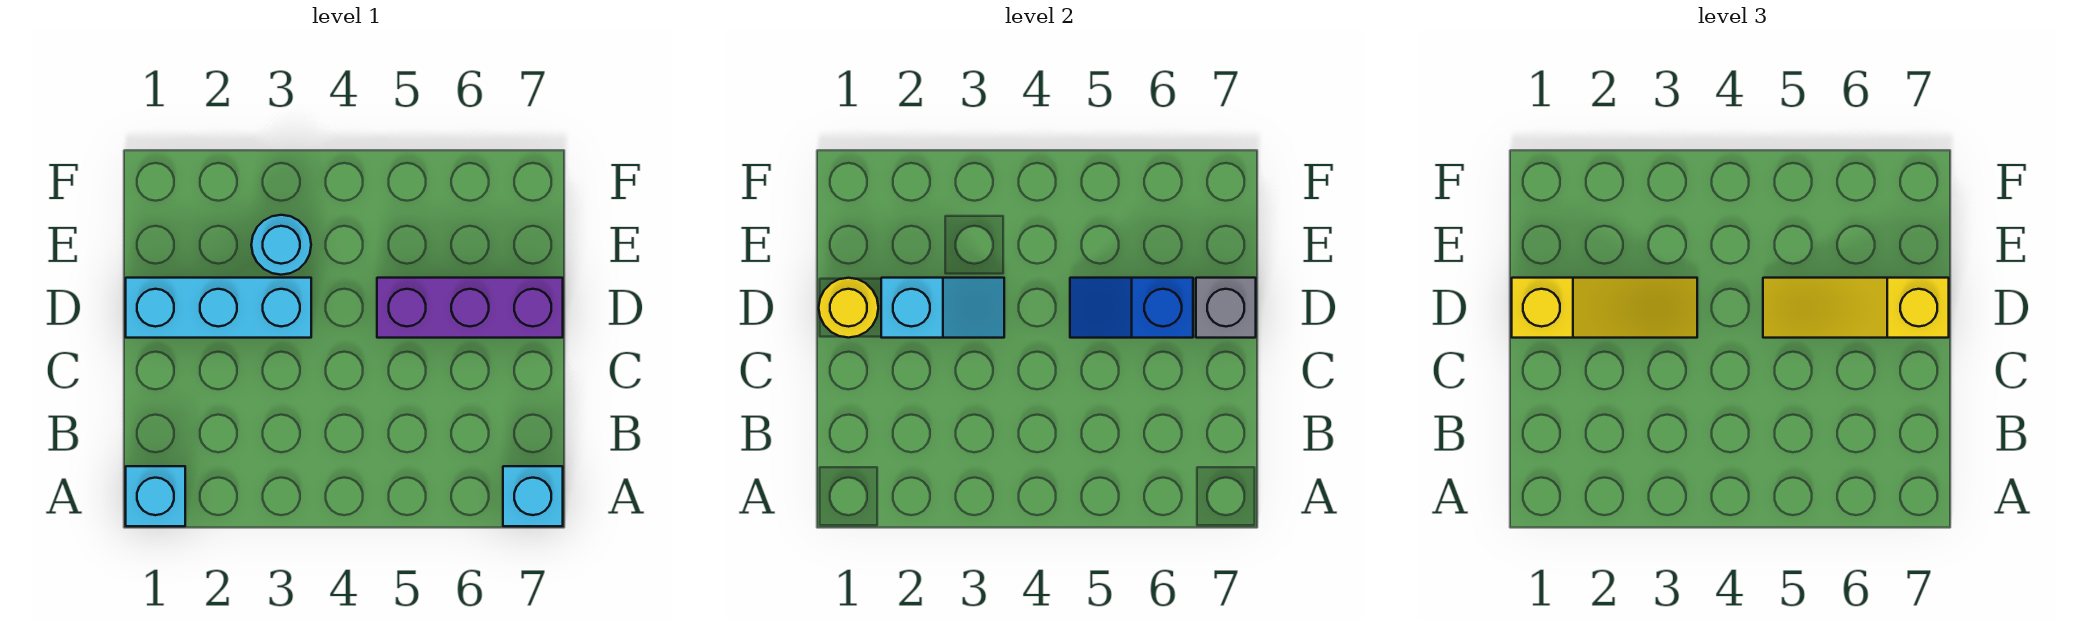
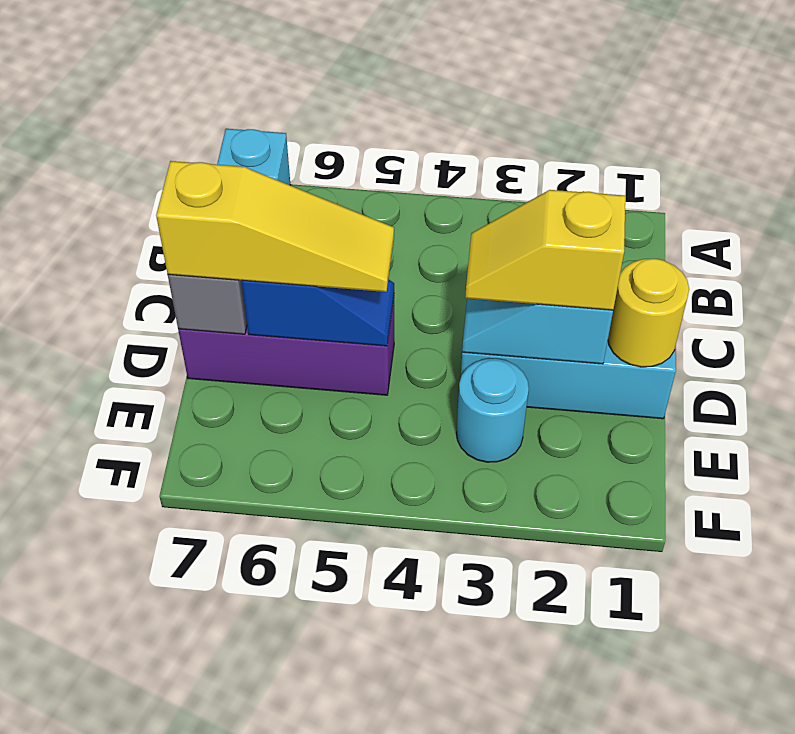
cyan 1x1 brick [126,466,185,526] -> none
yellow 1x3 slope [1512,278,1697,338] -> yellow 1x2 slope [465,190,625,310]

